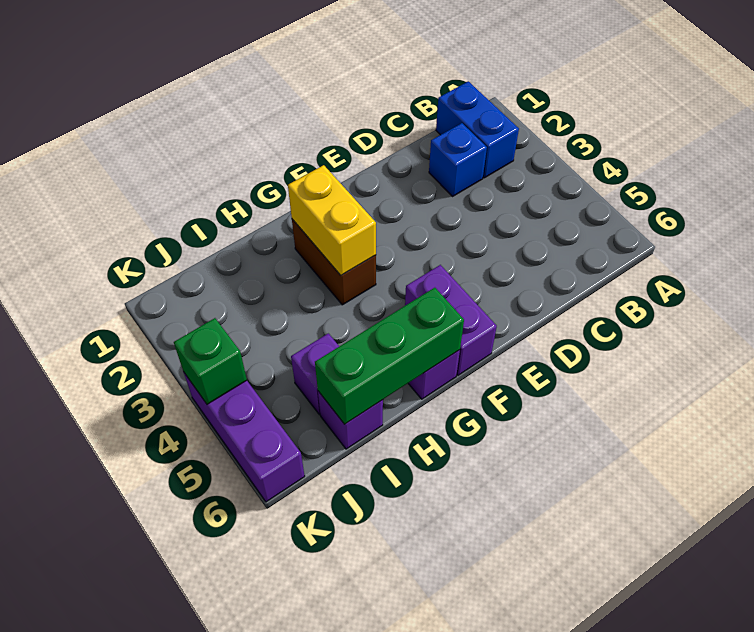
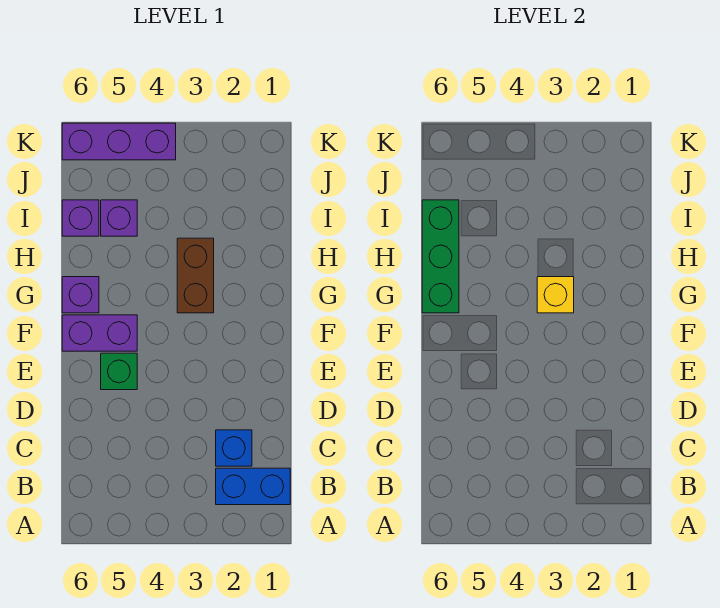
brown 1x2 brick [292,219,376,305] -> brown 1x2 brick turned to [177,238,214,313]
yellow 1x2 brick [288,165,376,275] -> yellow 1x1 brick [537,277,574,313]
green 1x1 brick [174,318,247,404] -> green 1x1 brick moved to [101,353,137,390]

